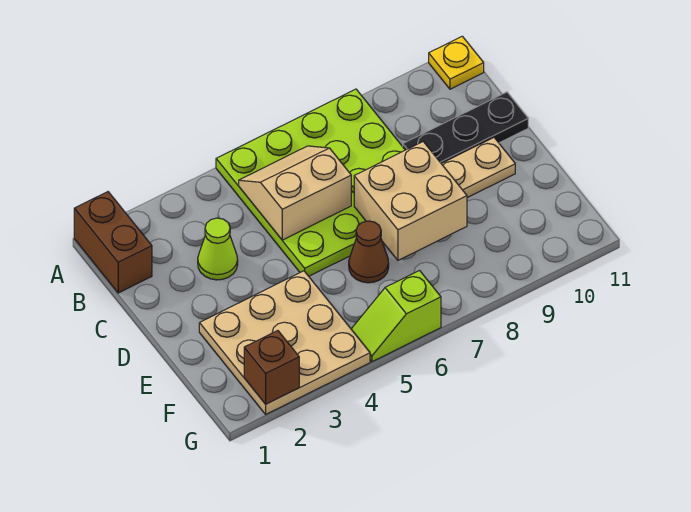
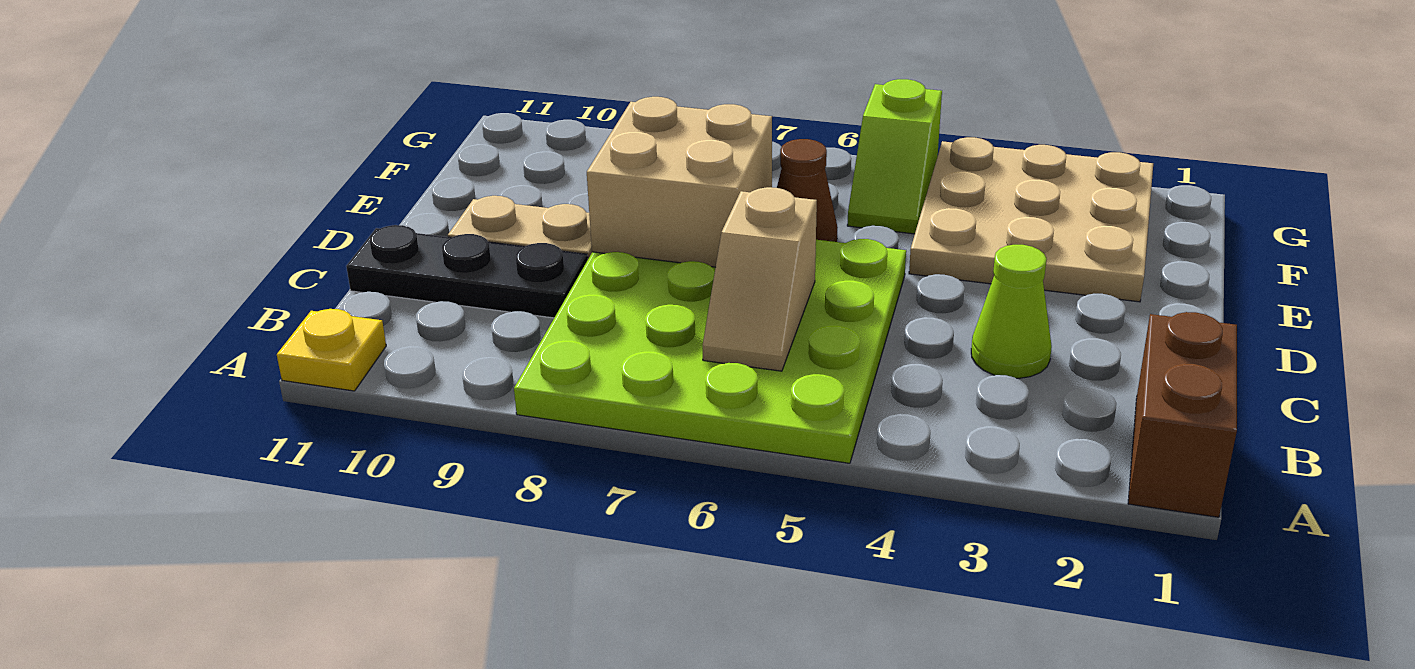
tan 2x2 slope [239,146,351,240] -> tan 1x2 slope [702,187,817,371]
brown 1x1 brick [244,331,299,404] -> none
lime 1x2 slope [351,271,441,362] -> lime 1x2 slope turned to [847,79,942,234]

